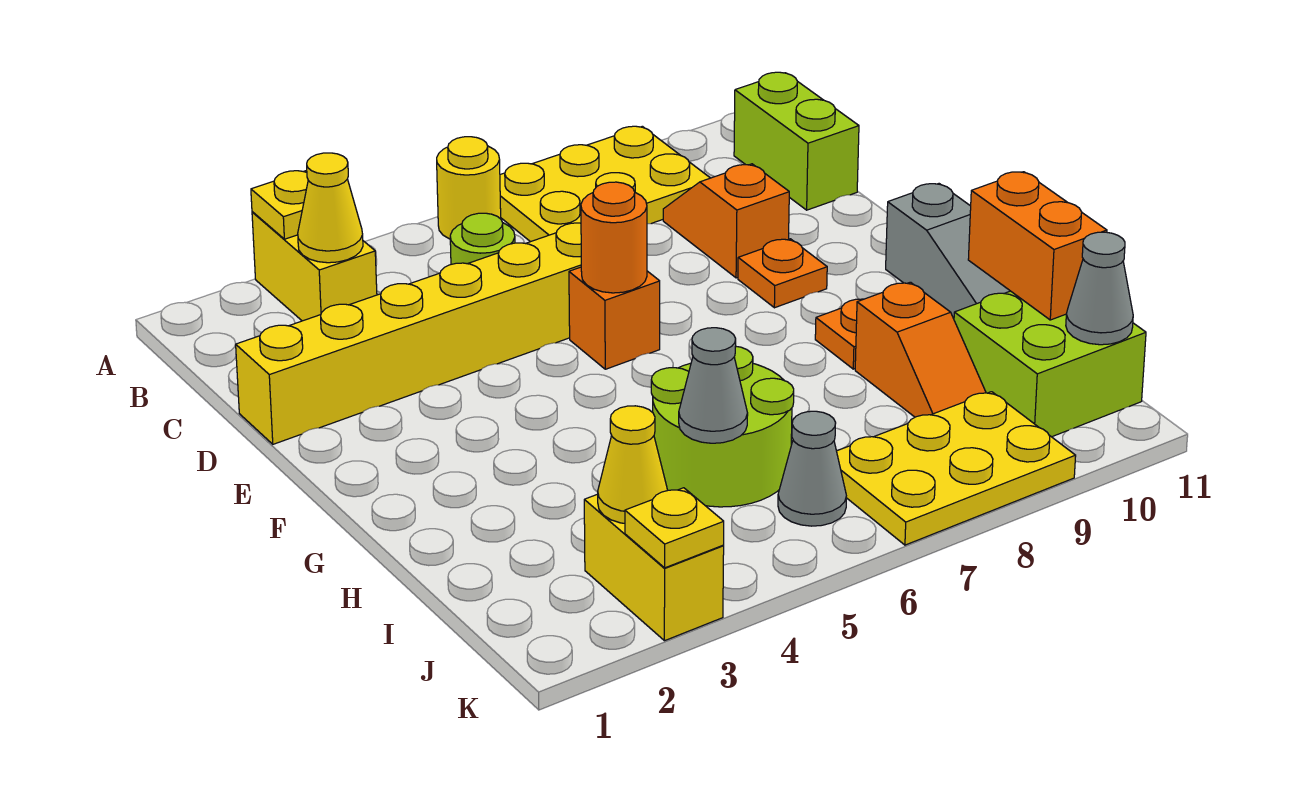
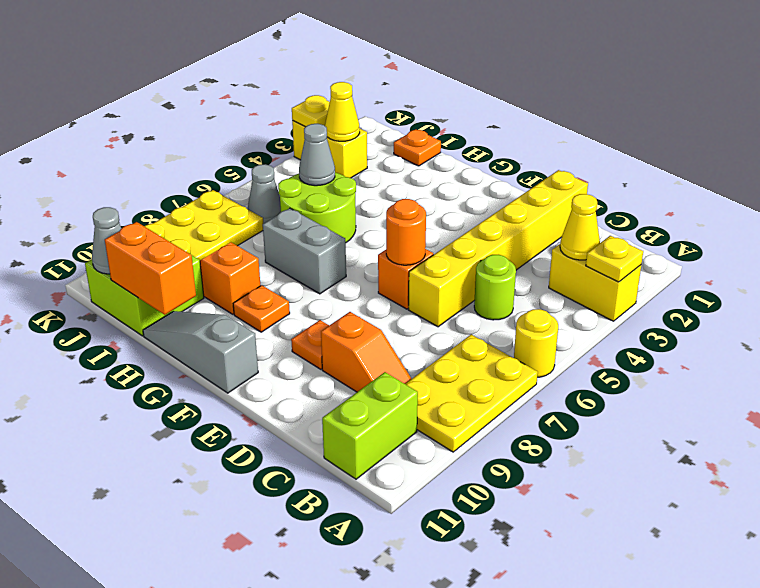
lime 1x2 brick [734,72,859,210] -> lime 1x2 brick turned to [322,372,418,479]
none -> grey 1x2 brick [263,208,346,294]
none -> orange 1x1 plate [394,129,441,166]

